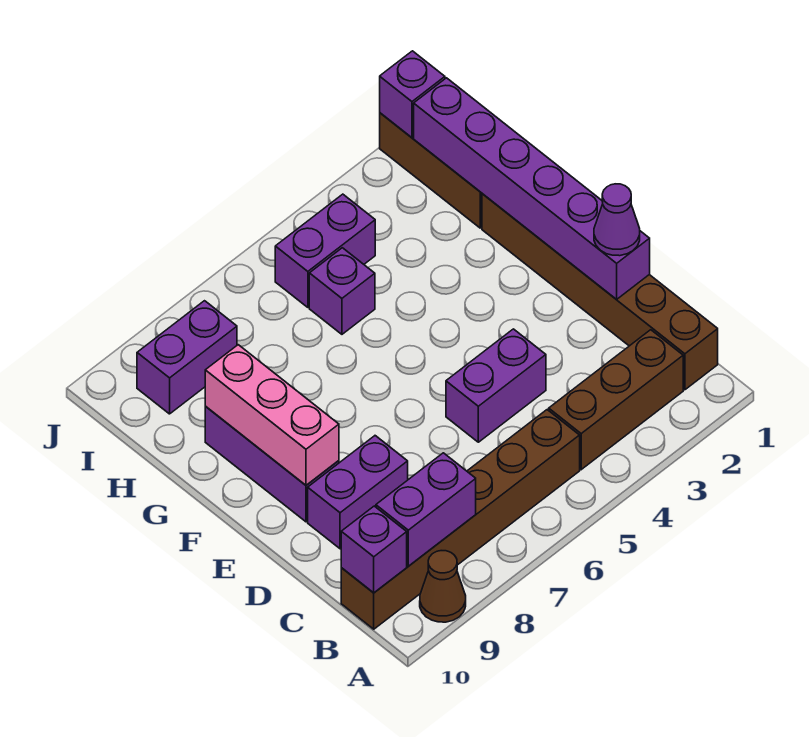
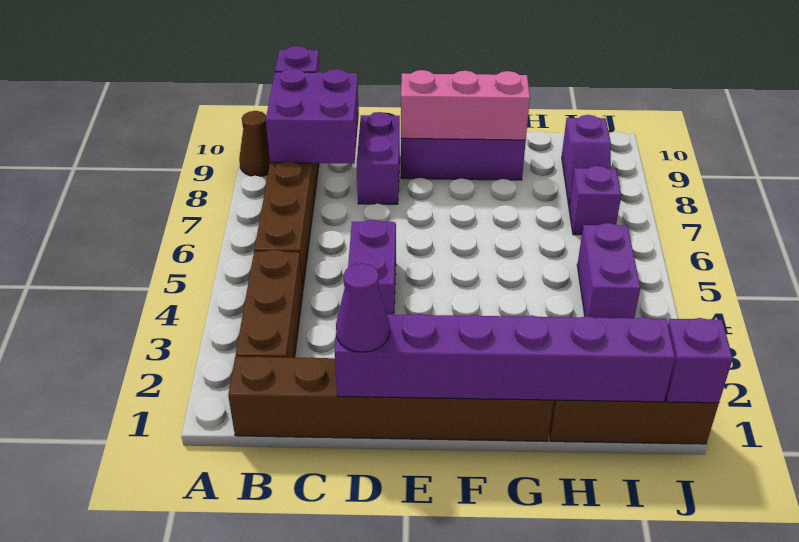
purple 1x2 brick [376,453,476,566] -> purple 2x2 brick [266,69,359,164]
purple 1x1 brick [309,248,375,334] -> purple 1x1 brick moved to [569,166,621,235]
purple 1x2 brick [137,301,237,414] -> purple 1x2 slope [562,115,611,205]

